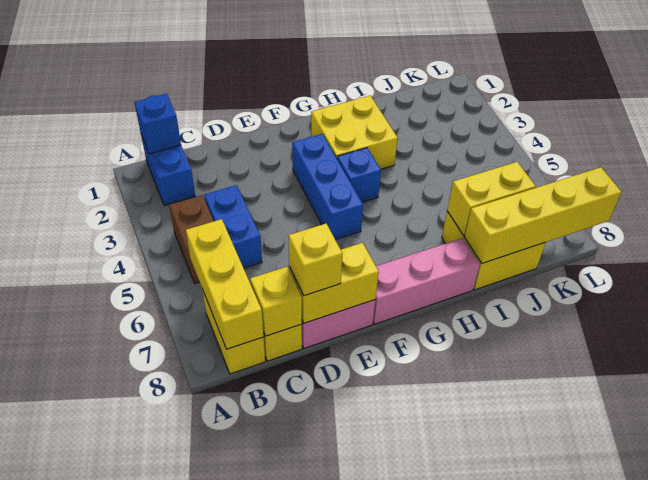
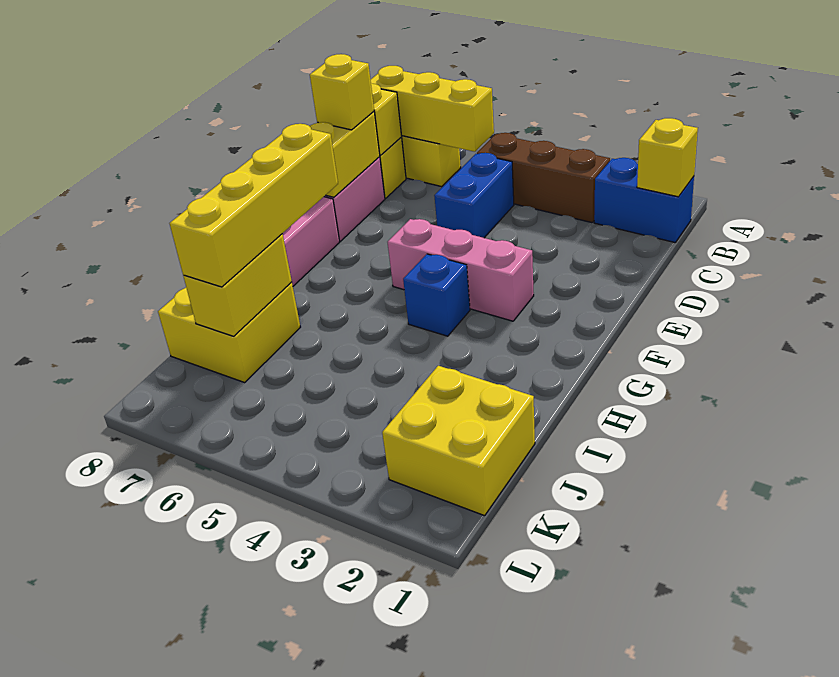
blue 1x1 brick [134,94,181,154] -> yellow 1x1 brick [637,118,698,197]
brown 1x2 brick [169,195,214,284] -> brown 1x3 brick [477,133,610,223]
blue 1x2 brick [204,185,262,268] -> blue 1x2 brick turned to [434,153,514,238]
blue 1x3 brick [292,134,363,240] -> pink 1x3 brick [388,219,534,321]
yellow 2x2 brick [311,96,398,169] -> yellow 2x2 brick moved to [382,366,535,516]
yellow 1x4 brick [465,167,621,263] -> yellow 1x4 brick moved to [169,124,338,287]

